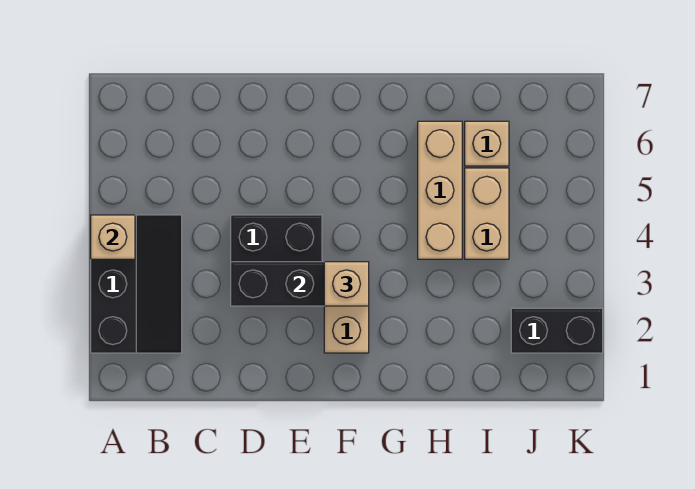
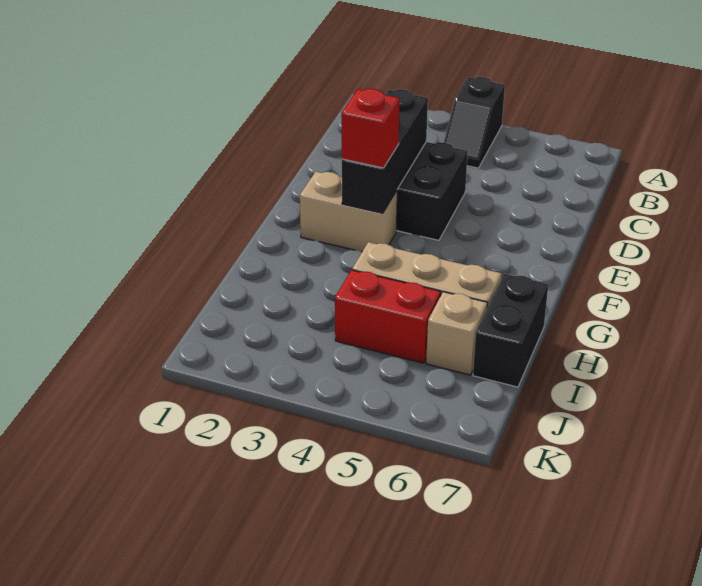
black 2x3 slope [91,215,182,353] -> black 1x2 slope [444,77,505,168]
tan 1x1 brick [91,215,135,259] -> none
tan 1x1 brick [324,262,369,306] -> red 1x1 brick [342,89,400,168]
tan 1x2 brick [465,168,509,259] -> red 1x2 brick [335,270,441,363]
black 1x2 brick [511,308,603,353] -> black 1x2 brick moved to [473,274,548,387]

